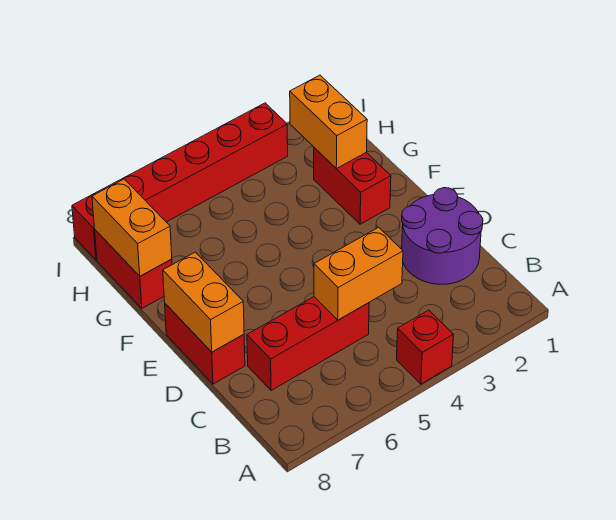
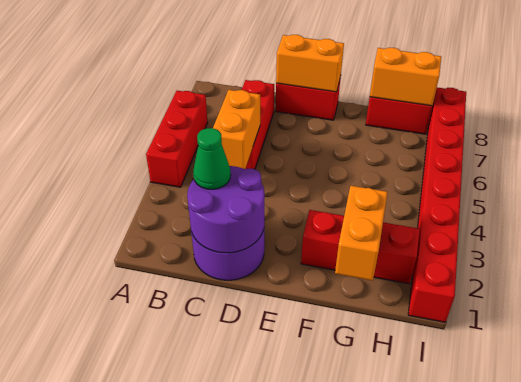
red 1x1 brick [397,310,454,384] -> red 1x3 brick [146,91,208,187]
none -> purple 2x2 round brick [187,166,265,253]
none -> green 1x1 cone [193,128,231,189]
red 1x2 brick [314,148,391,224] -> red 1x3 brick [301,210,420,284]
orange 1x2 brick [290,75,367,169] -> orange 1x2 brick turned to [335,186,388,281]
red 1x6 brick [72,103,288,260] -> red 1x8 brick [408,87,466,322]

